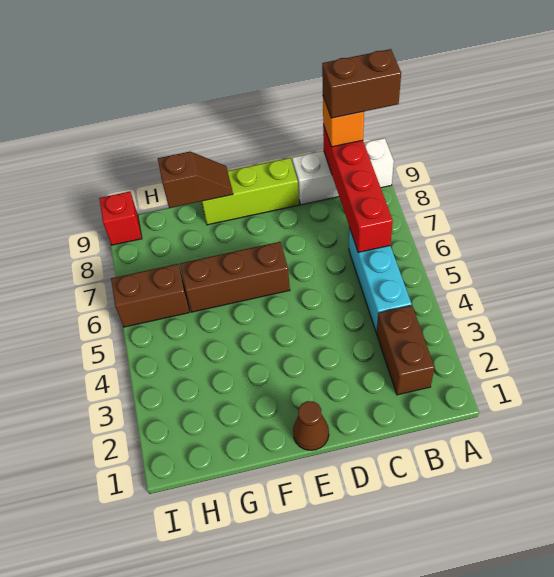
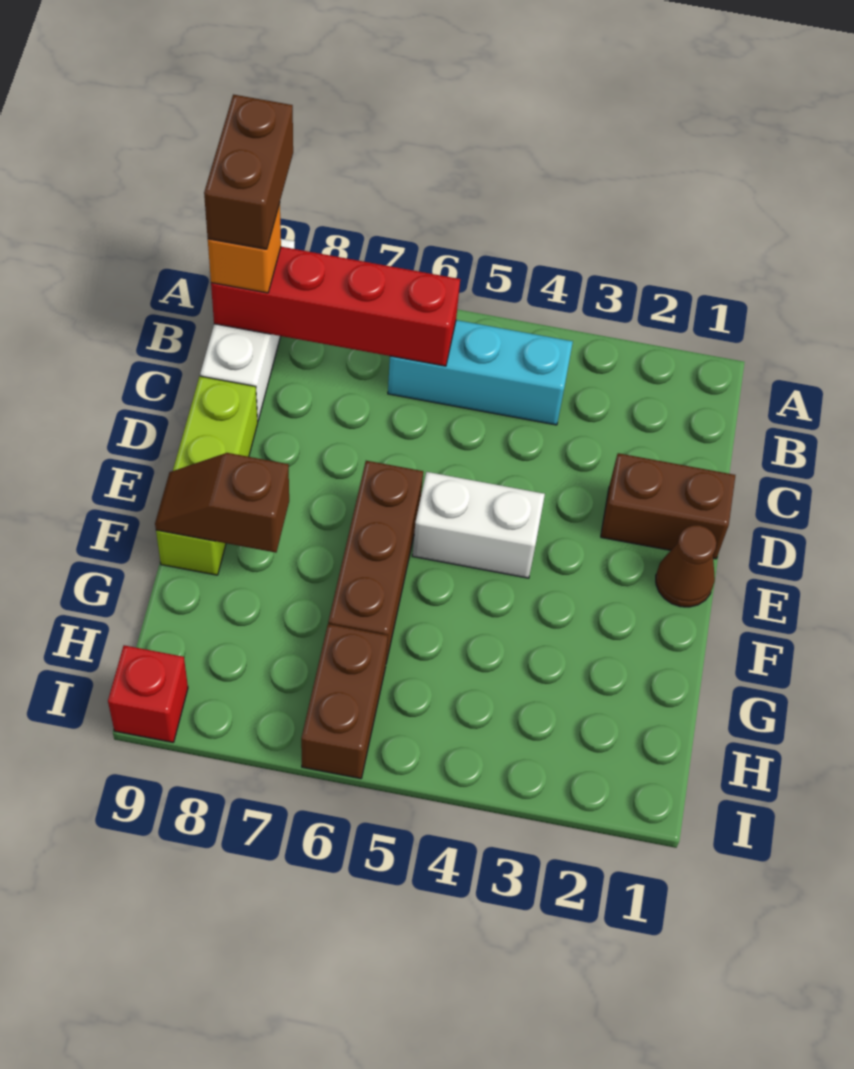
brown 1x2 brick [376,305,435,395] -> brown 1x2 brick moved to [601,453,735,559]
none -> white 1x2 brick [412,472,545,578]
brown 1x2 slope [158,152,233,208] -> brown 1x2 slope turned to [155,453,289,553]

